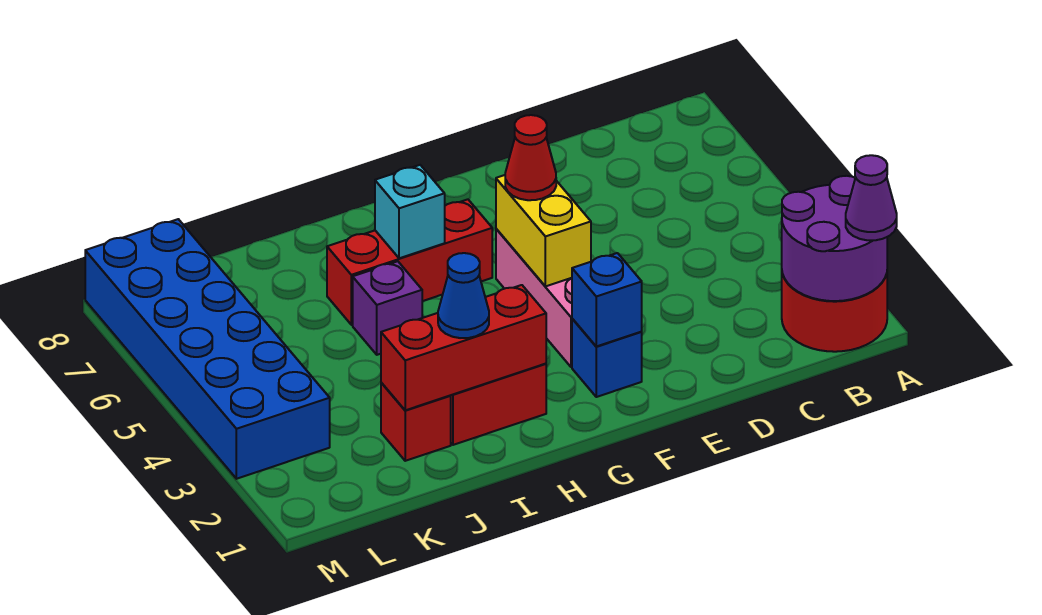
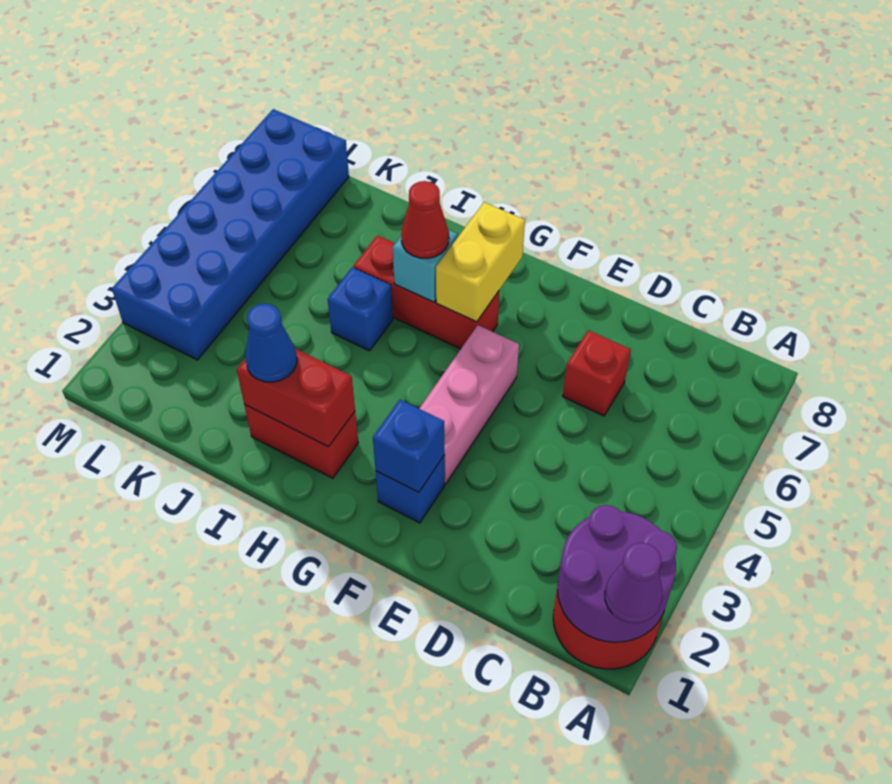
yellow 1x2 brick [496,175,591,286] -> yellow 1x2 brick moved to [436,202,525,322]
red 1x1 cone [505,115,556,200] -> red 1x1 cone moved to [401,181,449,258]
red 1x3 brick [381,285,546,410] -> red 1x2 brick [237,349,355,447]
purple 1x1 brick [353,261,422,355] -> blue 1x1 brick [328,267,393,351]
red 1x1 brick [381,383,451,461] -> red 1x1 brick moved to [563,330,631,416]

